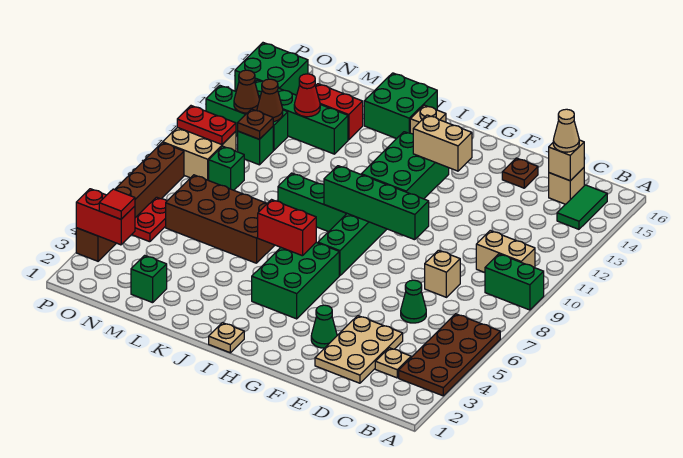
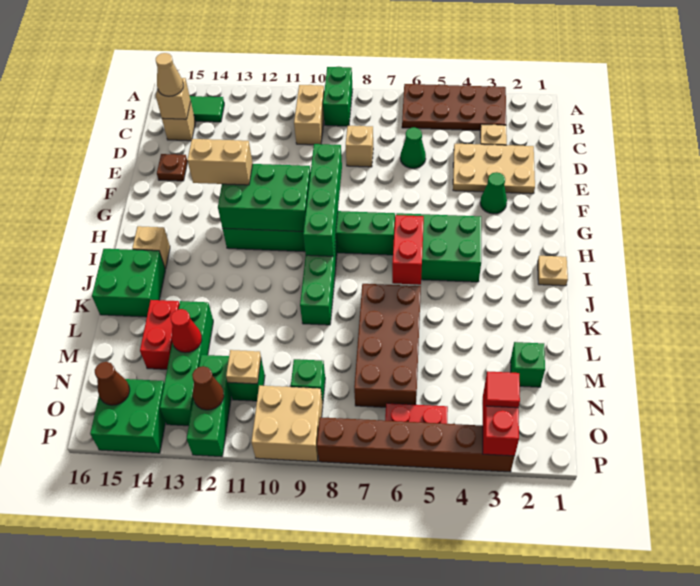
tan 1x2 brick [413,115,472,171] -> tan 1x2 brick turned to [187,139,253,185]
brown 1x1 plate [238,109,273,139] -> tan 1x1 plate [226,350,261,384]
brown 1x1 cone [257,79,283,122] -> brown 1x1 cone moved to [95,362,130,405]
red 1x2 plate [177,106,236,145] -> none

